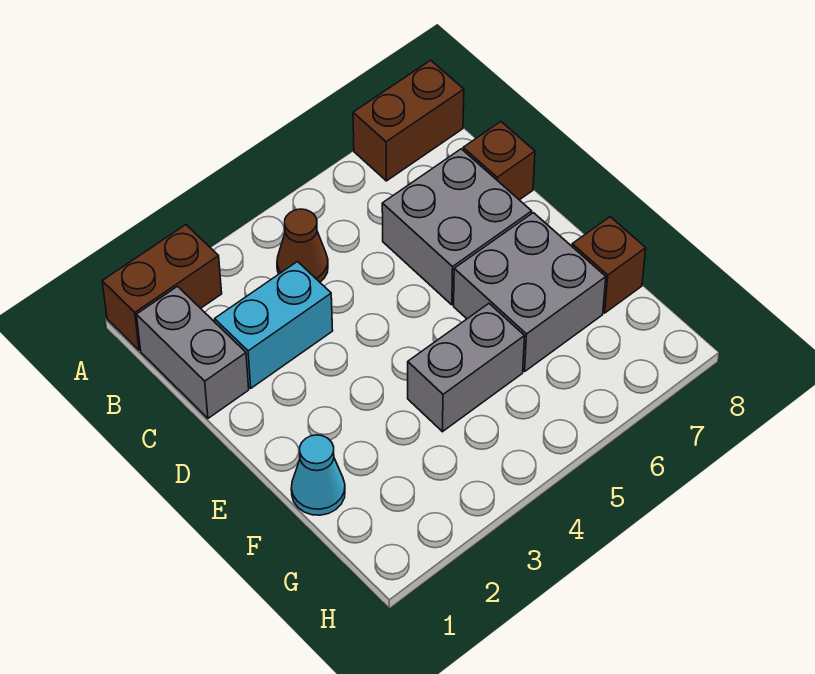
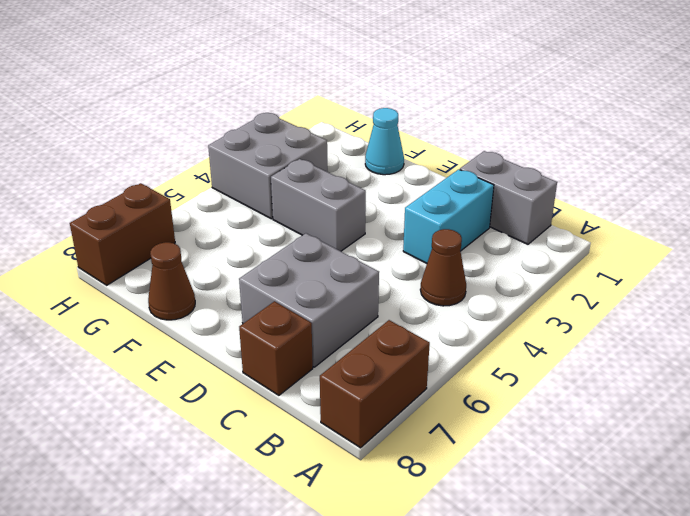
brown 1x2 brick [102,225,222,350] -> brown 1x2 brick moved to [70,183,175,285]
grey 2x2 brick [454,213,606,371] -> grey 2x2 brick moved to [208,113,327,219]
grey 1x2 brick [408,304,525,432] -> grey 1x2 brick turned to [271,159,366,251]
brown 1x1 brick [572,217,646,313] -> brown 1x1 cone [148,242,195,320]

